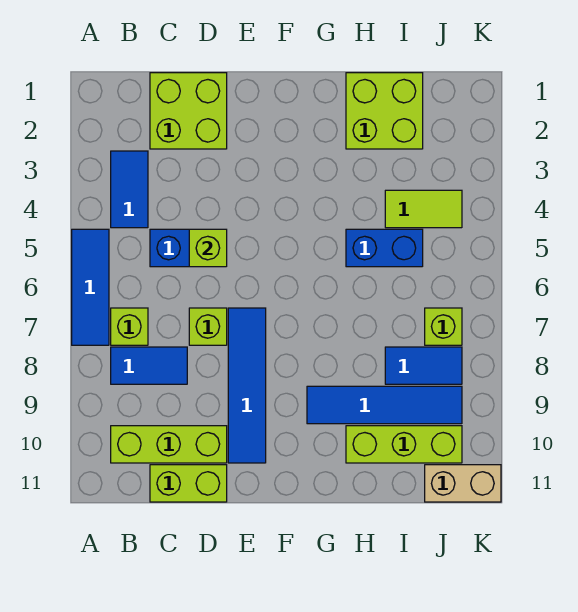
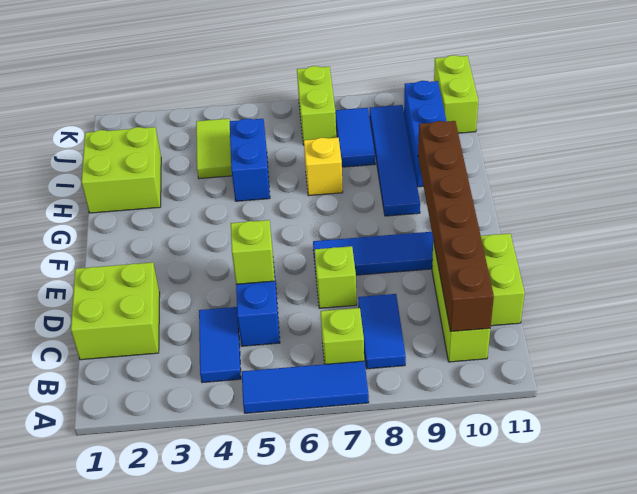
blue 1x2 tile [111,151,148,228] -> blue 1x2 tile turned to [199,307,241,383]
none -> brown 1x6 brick [418,121,494,332]
none -> yellow 1x1 brick [304,138,343,196]
lime 1x3 brick [346,426,462,463] -> blue 1x3 brick [404,81,447,187]
lime 1x1 brick [425,308,462,345] -> lime 1x2 brick [297,66,336,145]
tan 1x2 brick [425,465,501,502] -> lime 1x2 brick [434,55,478,133]

